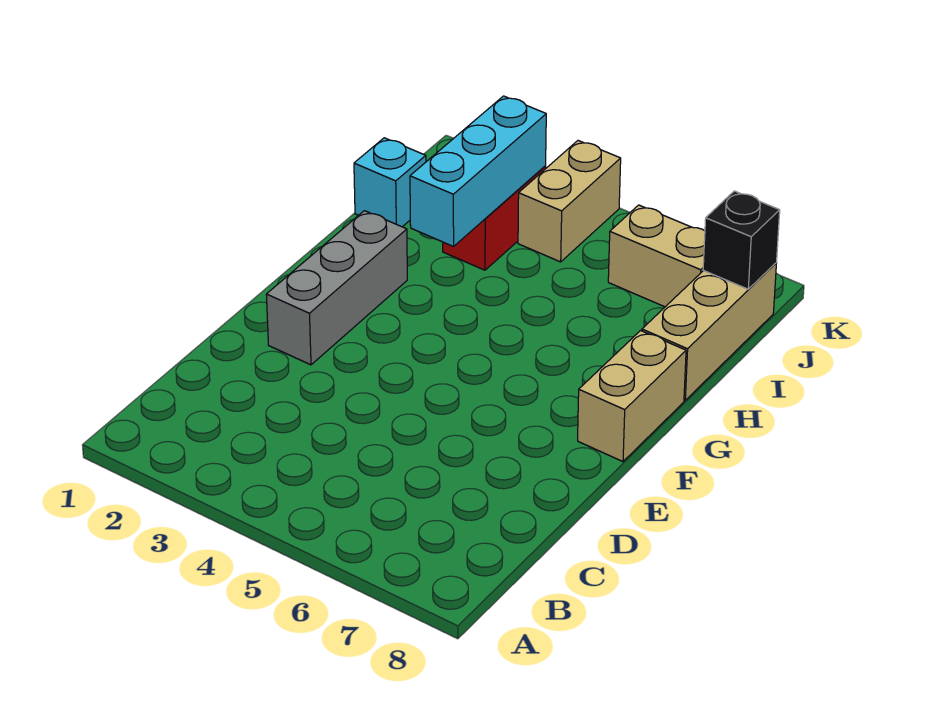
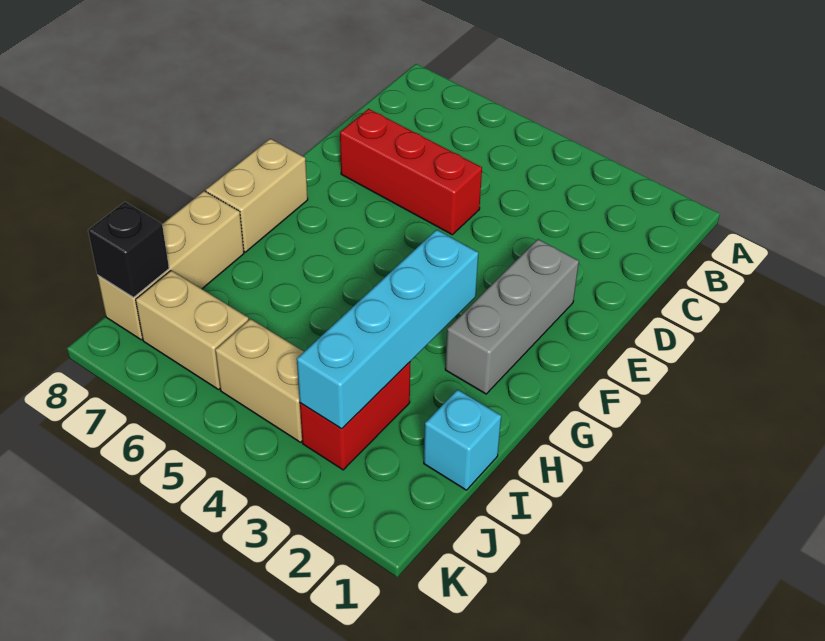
none -> red 1x3 brick [340,109,482,235]
cyan 1x3 brick [410,96,546,247] -> cyan 1x4 brick [297,230,478,429]
tan 1x2 brick [518,141,621,262] -> tan 1x2 brick turned to [215,319,304,442]

